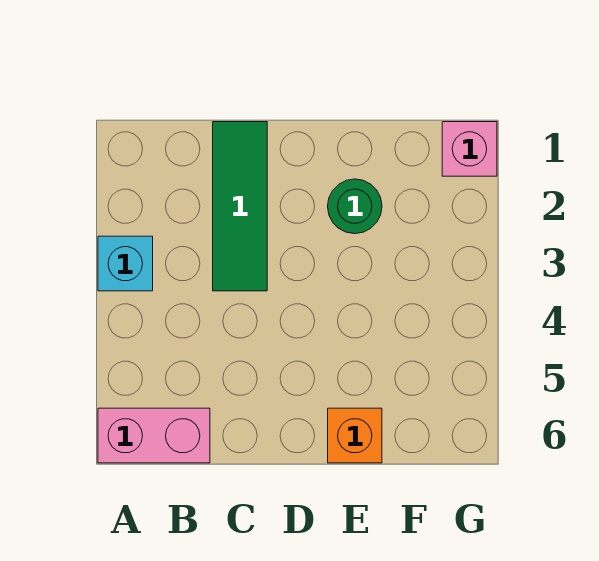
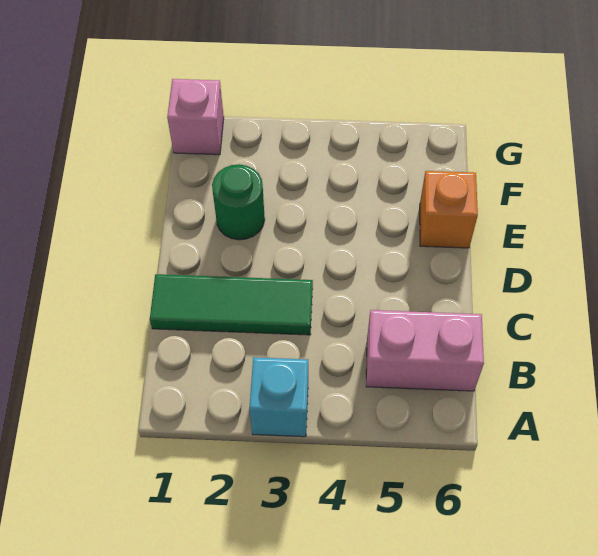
pink 1x2 brick [98,408,210,463] -> pink 1x2 brick turned to [366,310,484,391]

